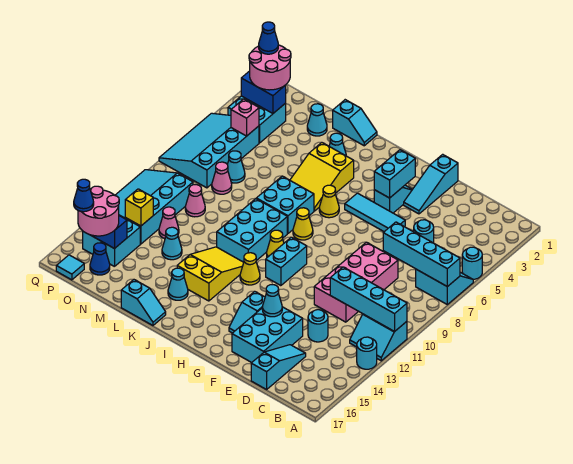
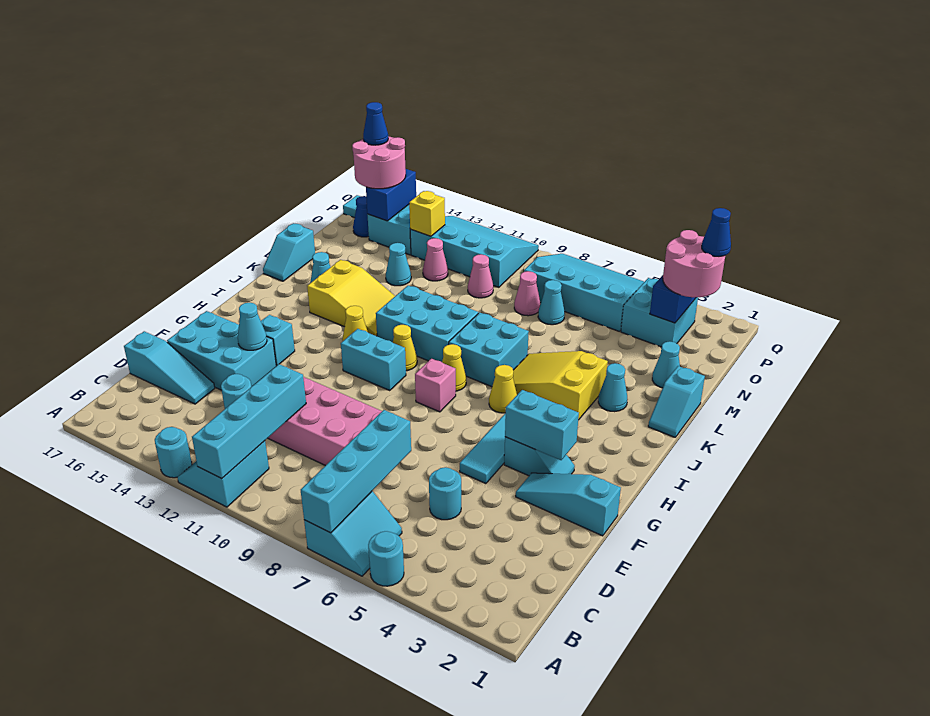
pink 1x1 brick [231,99,259,136] -> pink 1x1 brick moved to [415,359,456,412]

